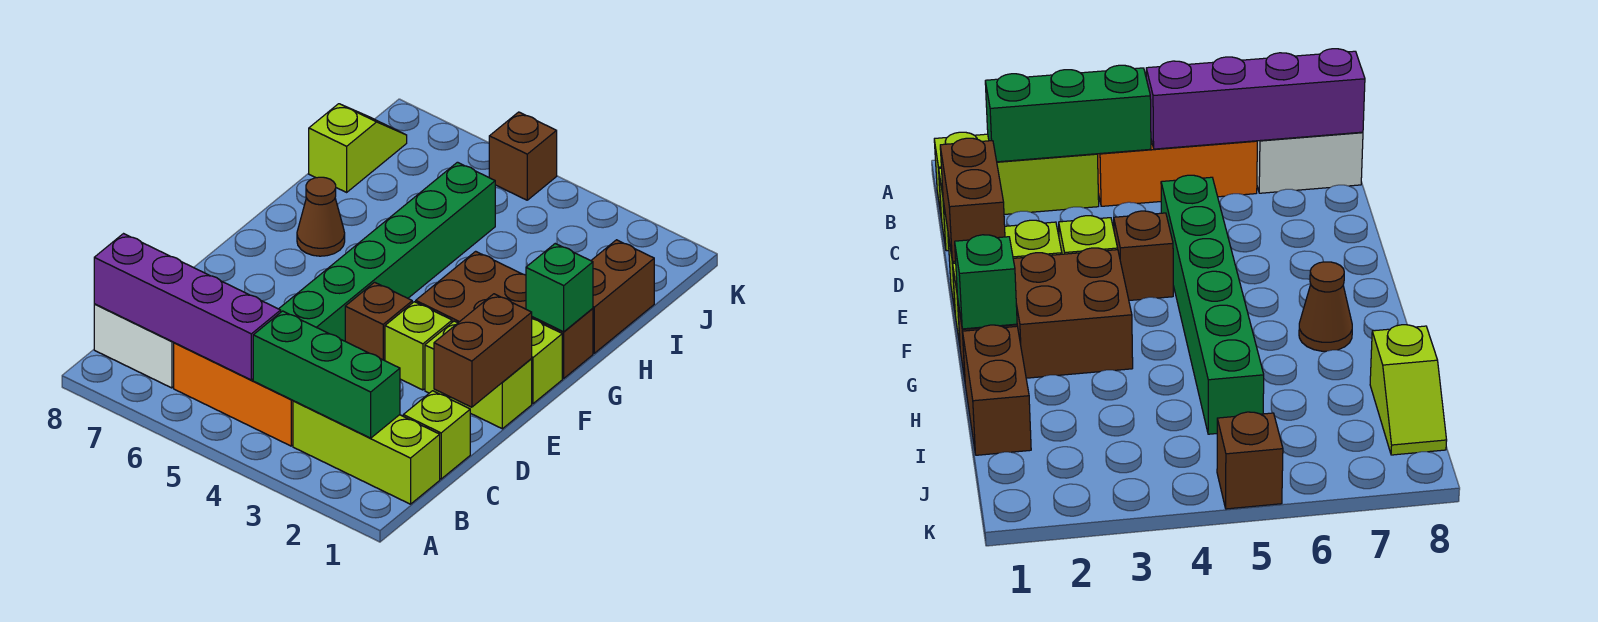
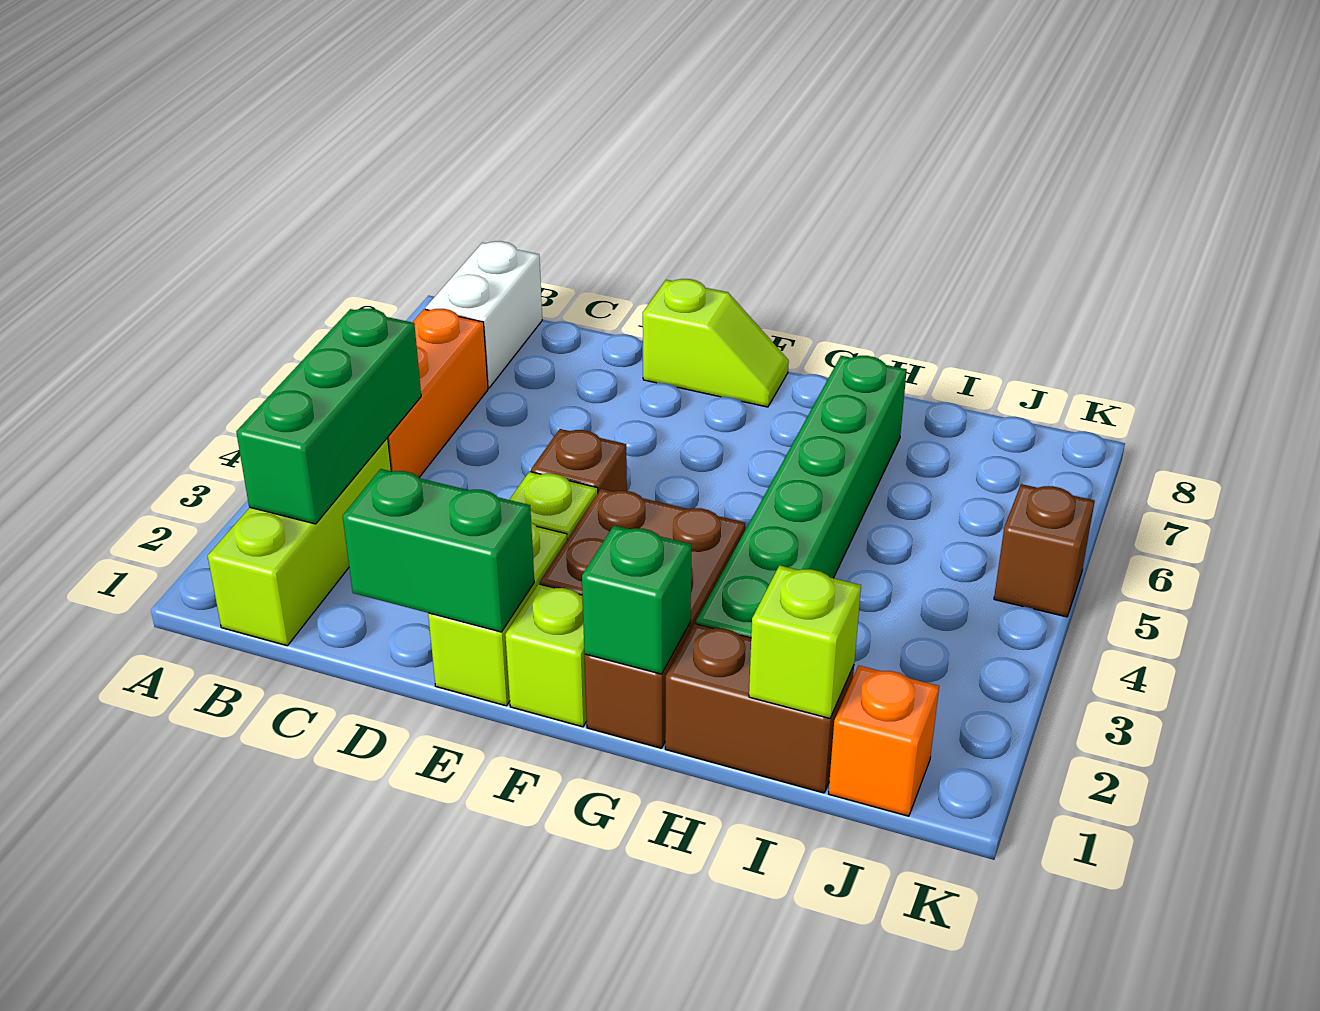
purple 1x4 brick [94,234,281,380] -> none
lime 1x1 brick [403,391,470,479] -> lime 1x1 brick moved to [749,565,861,718]
brown 1x2 brick [434,294,532,407] -> green 1x2 brick [343,469,534,632]
green 1x6 brick [279,162,495,341] -> green 1x6 brick turned to [696,356,907,638]
brown 1x1 cone [297,177,345,256] -> none
lime 1x2 slope [309,104,407,192] -> lime 1x2 slope moved to [643,279,789,407]
none -> orange 1x1 brick [829,665,939,816]

